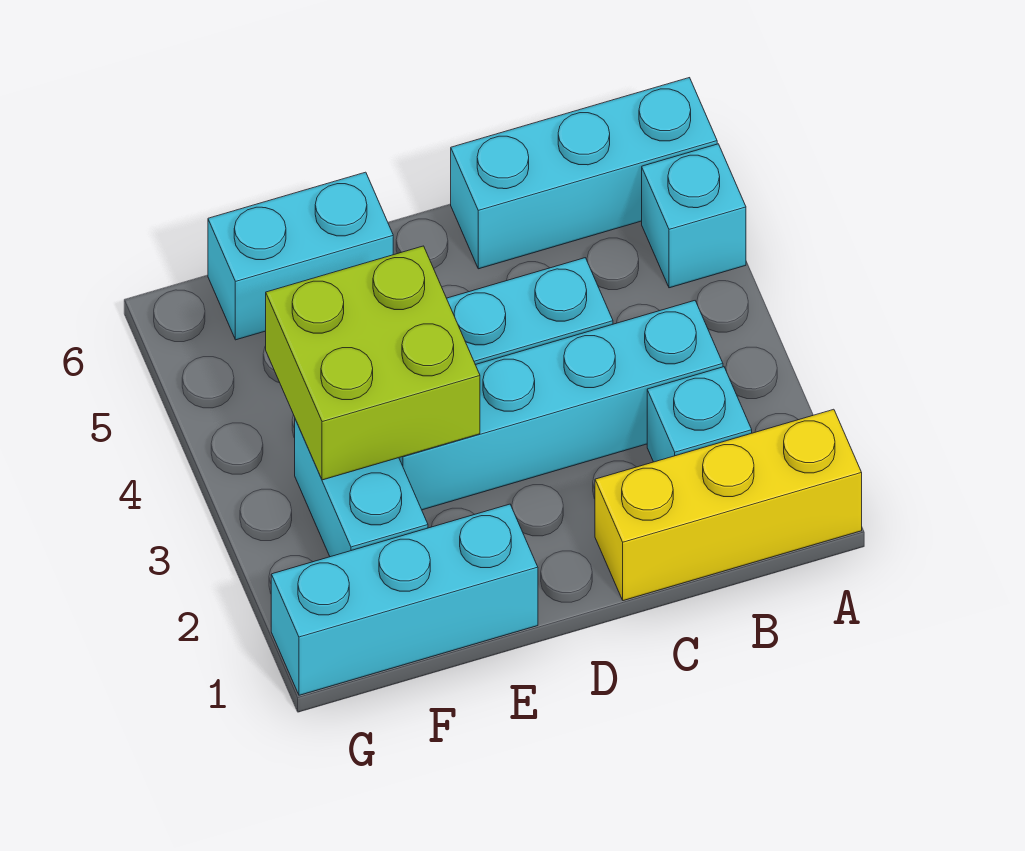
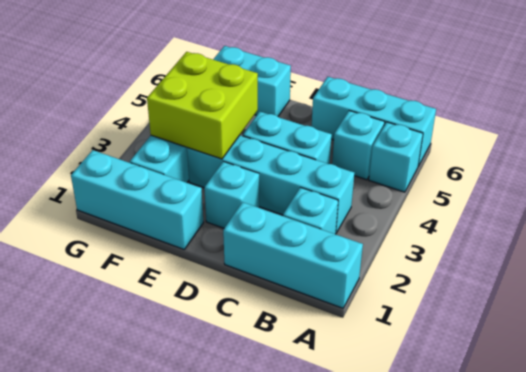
yellow 1x3 brick [595,409,862,601] -> cyan 1x3 brick [223,202,363,308]
none -> cyan 1x1 brick [332,111,385,180]
none -> cyan 1x1 brick [204,162,259,228]

